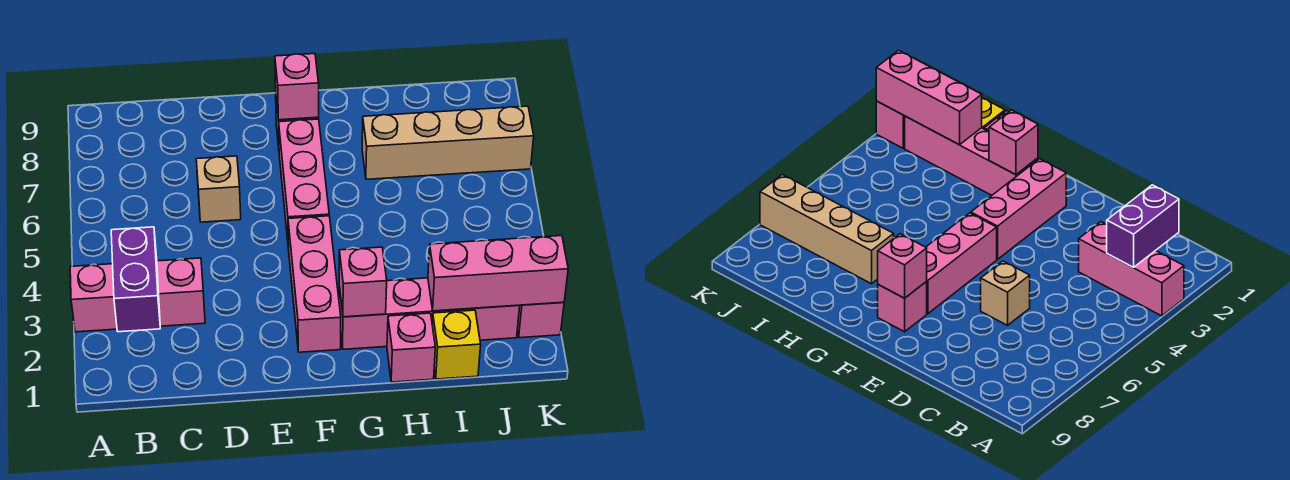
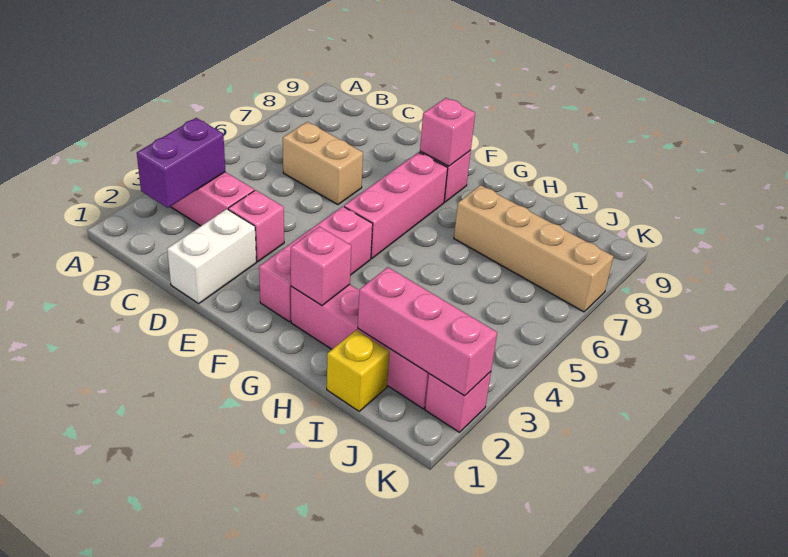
none -> white 1x2 brick [167,209,256,304]
tan 1x1 brick [196,156,241,222] -> tan 1x2 brick [283,122,363,205]
pink 1x1 brick [387,313,435,382] -> pink 1x1 brick moved to [228,190,284,262]

